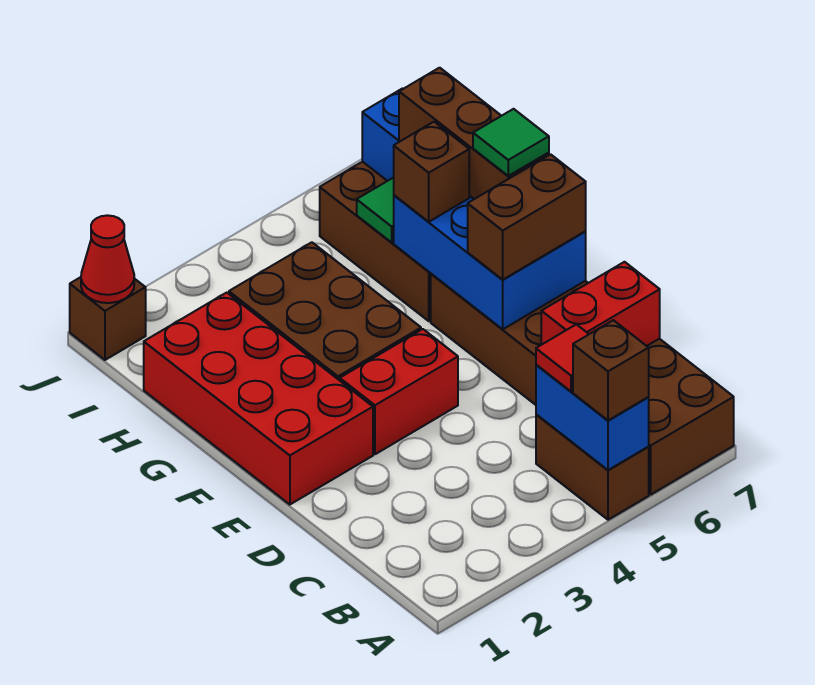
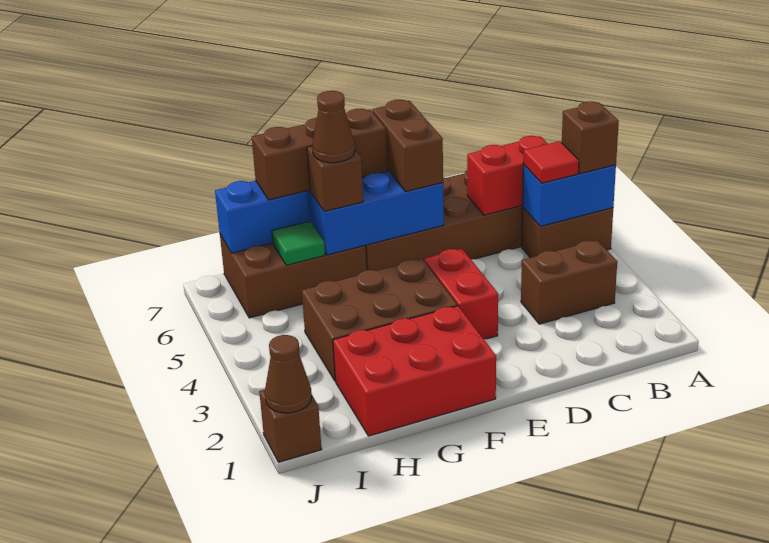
none -> brown 1x2 brick [521,240,617,324]
red 1x2 brick [541,262,660,346] -> red 1x2 brick turned to [467,136,548,215]
red 2x4 brick [144,293,373,505] -> red 2x3 brick [333,306,496,436]
green 1x1 tile [473,109,549,176] -> none
none -> brown 1x1 cone [312,91,355,163]
red 1x1 cone [81,215,134,303] -> brown 1x1 cone [265,335,312,413]

